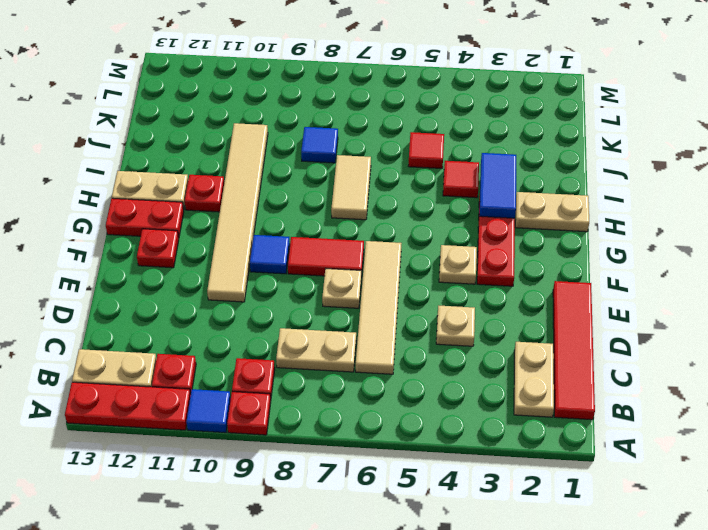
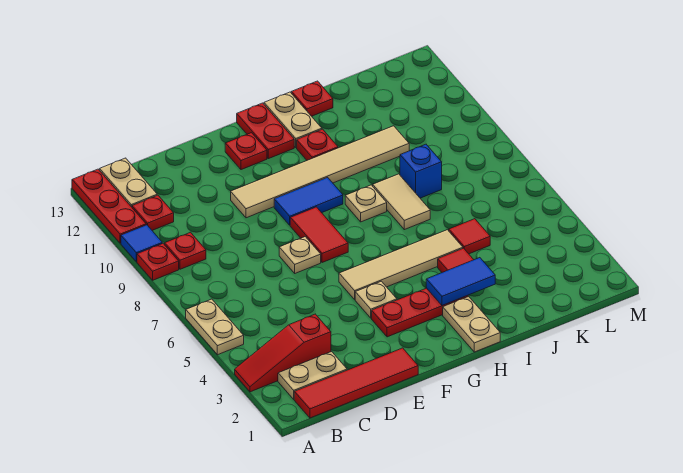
none -> red 1x3 slope [235,314,331,392]
tan 1x4 tile [356,241,401,374] -> tan 1x4 tile moved to [339,230,463,299]
tan 1x2 plate [276,328,356,372] -> tan 1x2 plate moved to [186,299,244,355]
tan 1x1 plate [436,306,475,346] -> tan 1x1 plate moved to [345,185,387,222]
blue 1x1 tile [250,235,290,274] -> blue 1x2 tile [274,177,343,225]
tan 1x2 tile [331,155,371,220] -> tan 1x2 tile turned to [373,174,430,230]
none -> red 1x1 plate [291,81,333,116]
blue 1x1 tile [301,127,338,163] -> blue 1x1 brick [400,144,442,198]

